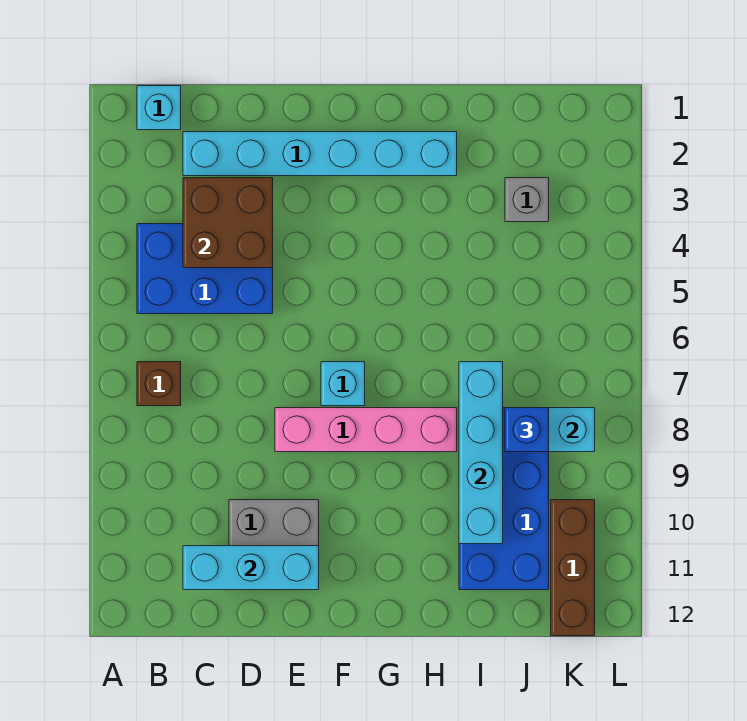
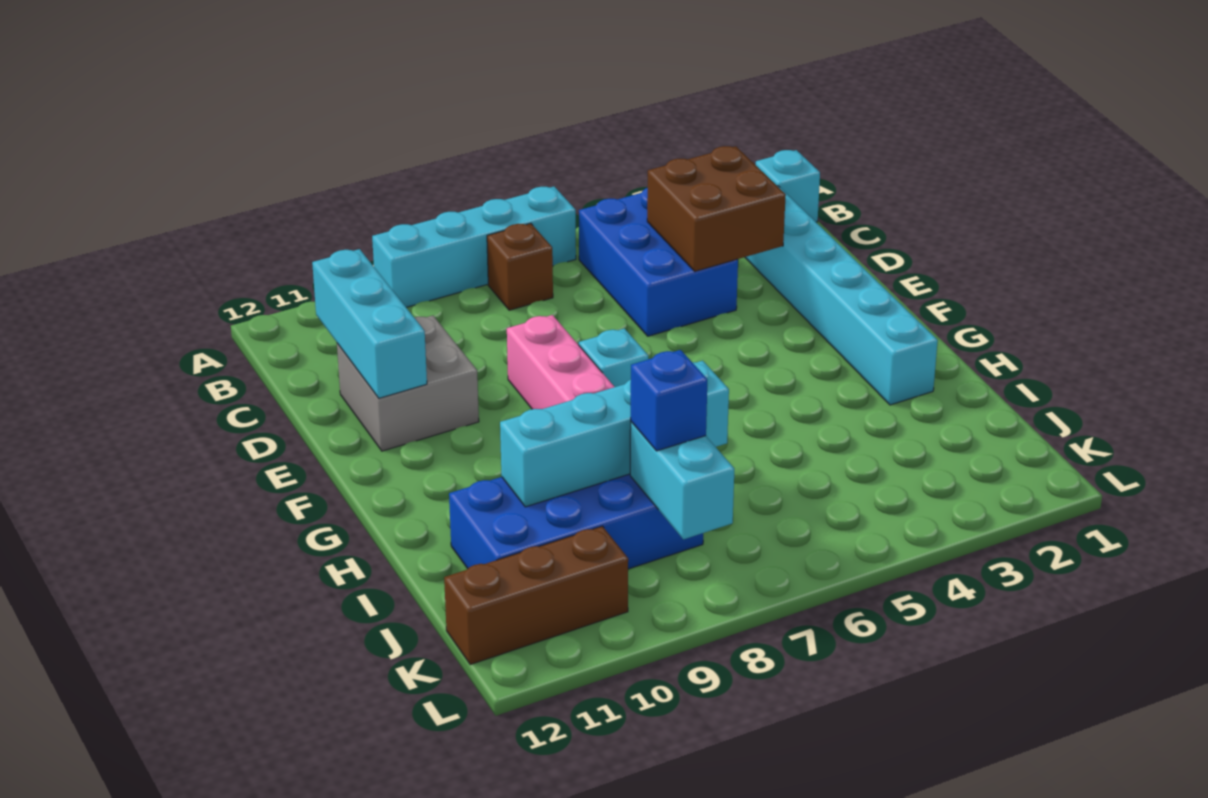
none -> cyan 1x4 brick [372,187,576,307]
grey 1x1 brick [505,178,549,222] -> none

